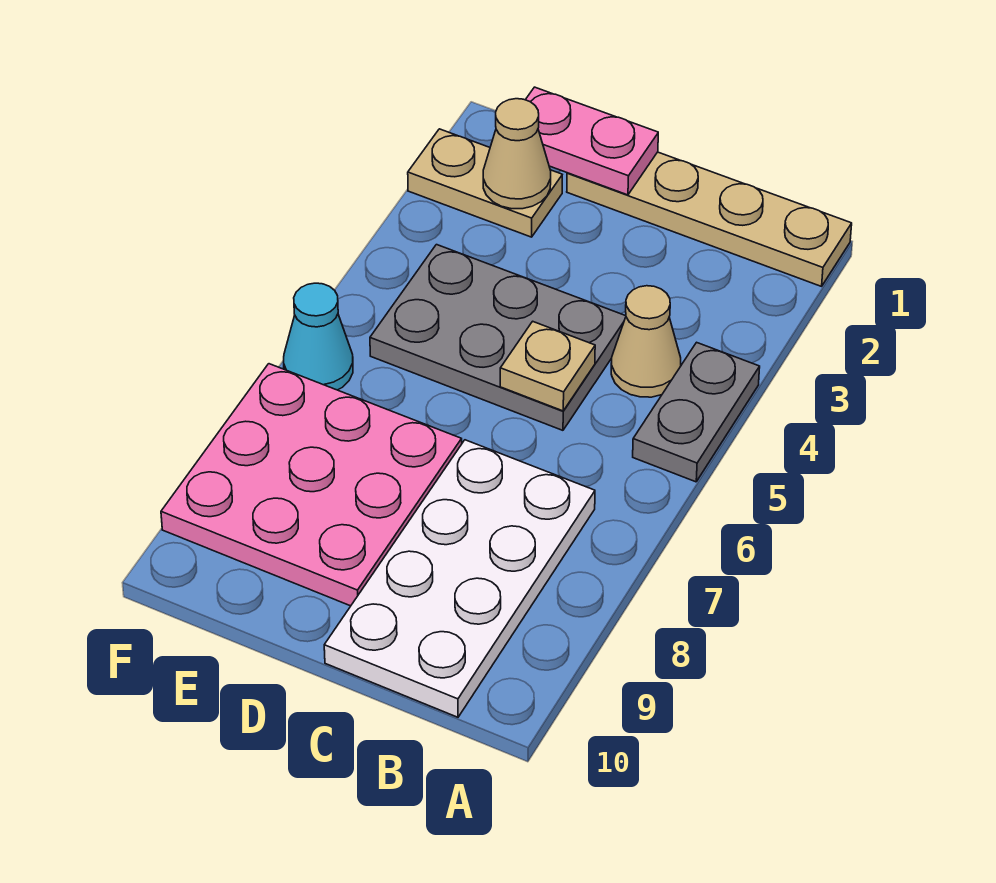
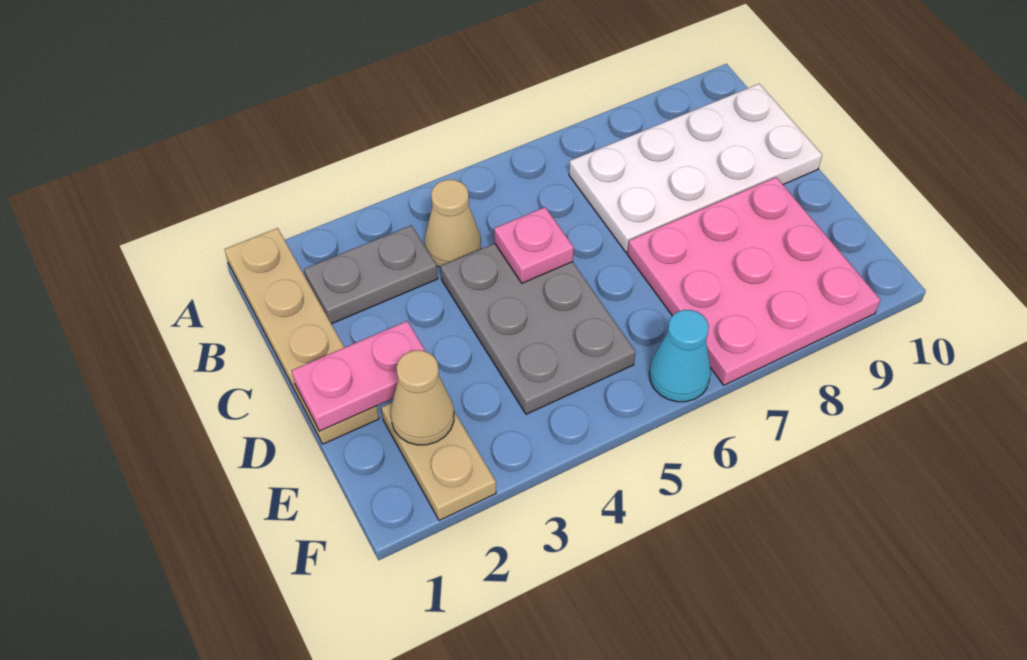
grey 1x2 plate [633,342,760,482] -> grey 1x2 plate moved to [304,225,438,324]
tan 1x1 plate [500,321,595,411] -> pink 1x1 plate [494,207,574,283]
pink 1x2 plate [526,87,658,195] -> pink 1x2 plate turned to [292,321,426,431]

